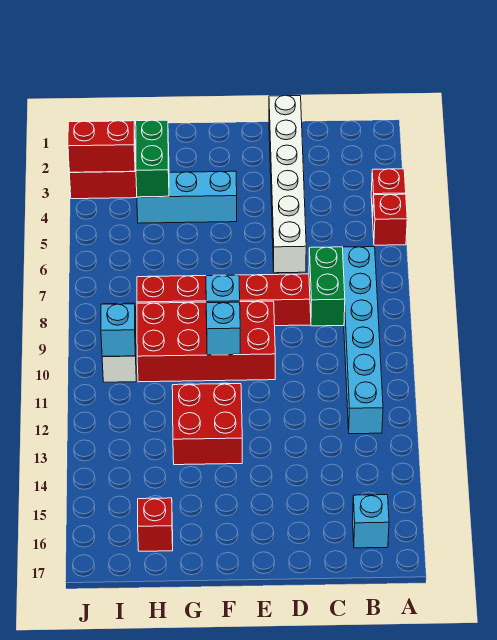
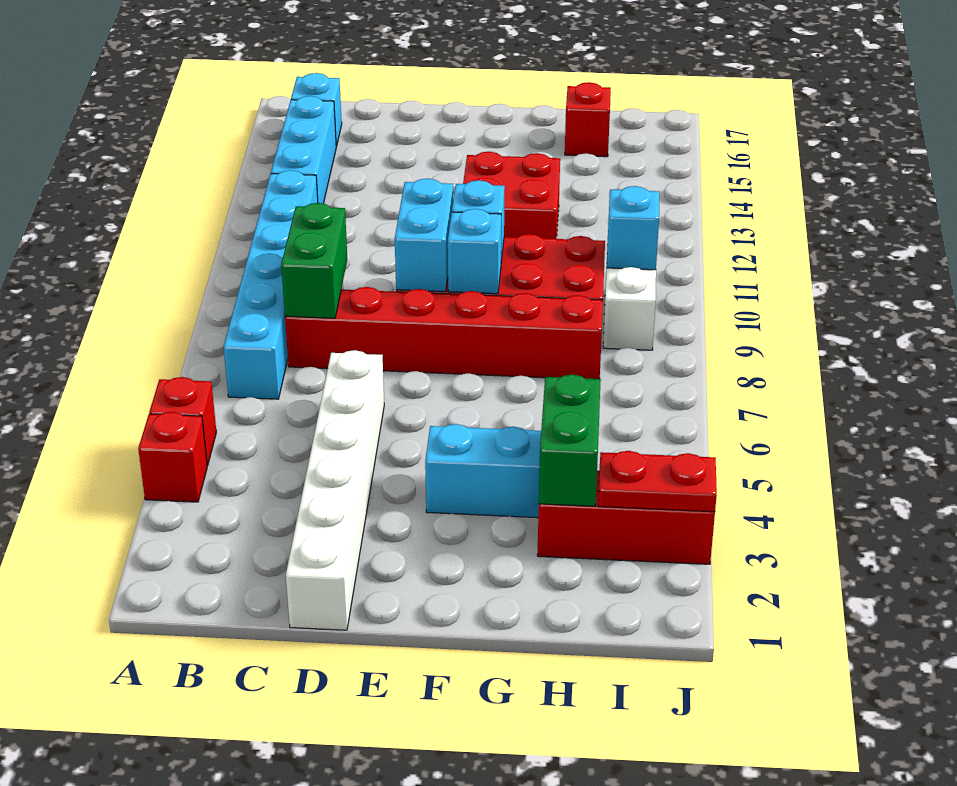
none -> cyan 1x3 brick [271,96,336,204]
none -> cyan 1x2 brick [395,178,453,292]
red 1x2 brick [68,121,135,172] -> red 1x2 plate [598,451,717,512]

